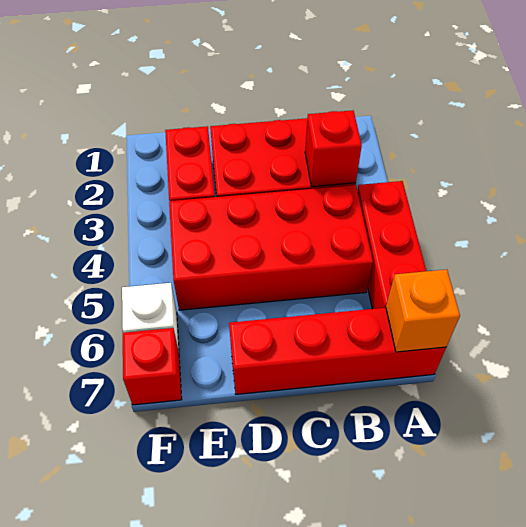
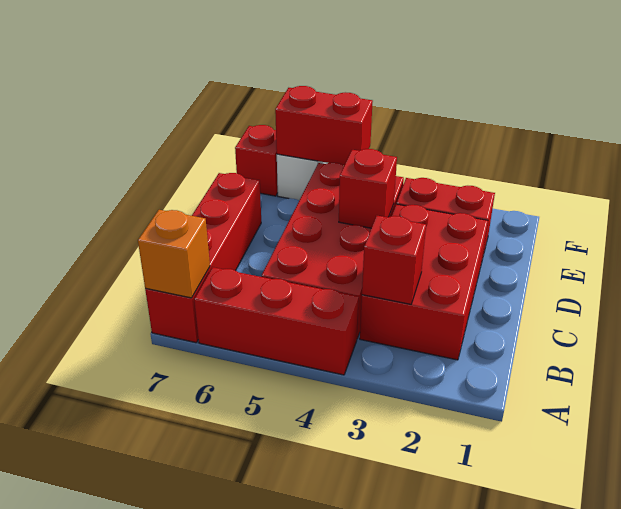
none -> red 1x1 brick [339,149,397,228]
none -> red 1x2 brick [275,86,373,165]

